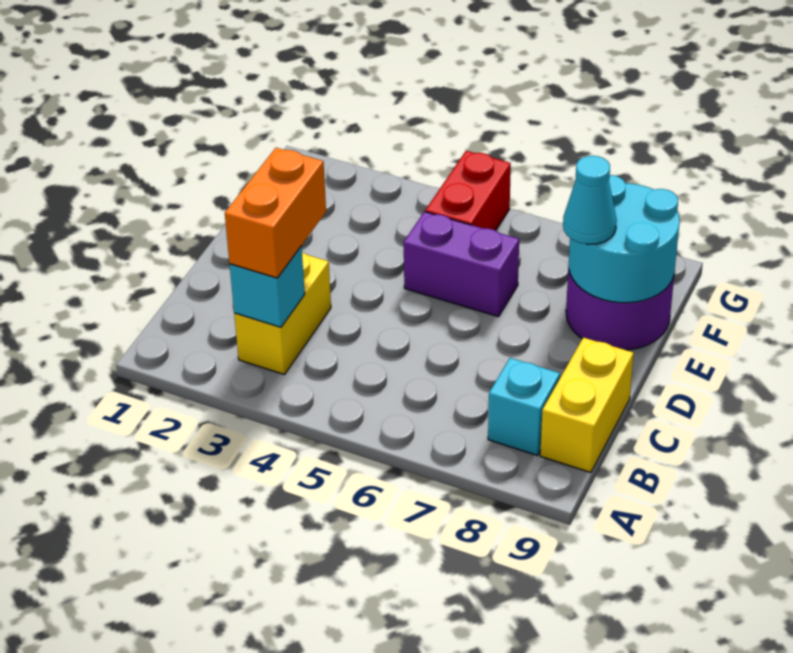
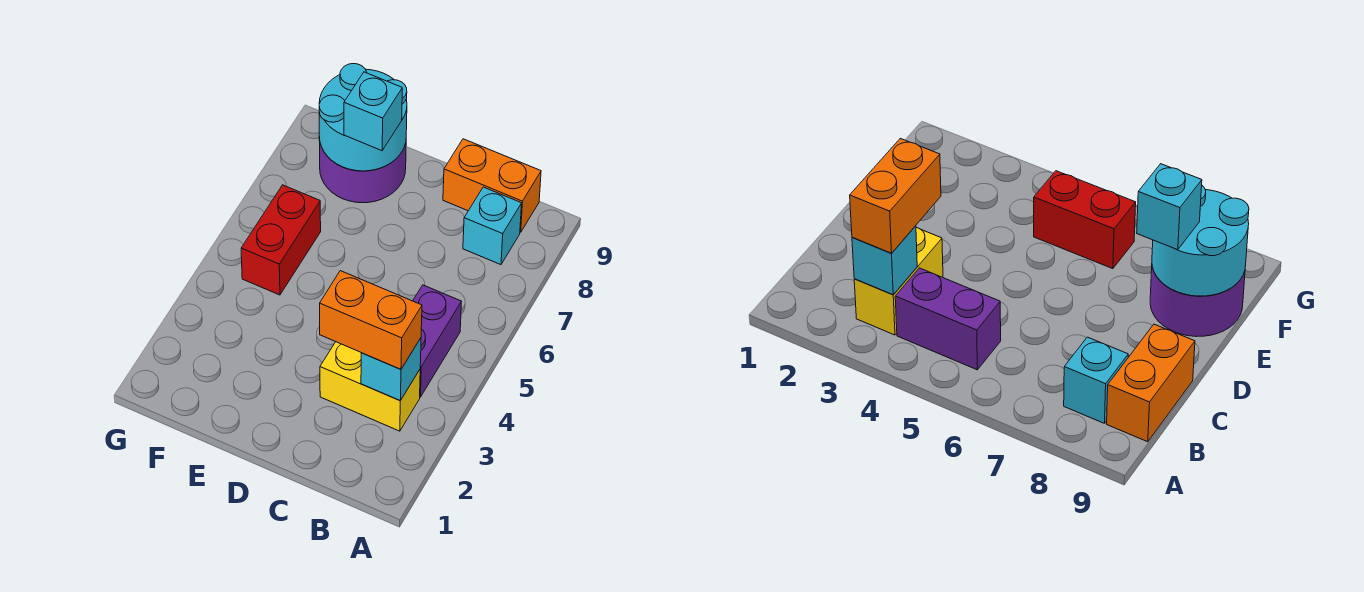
yellow 1x2 brick [540,338,634,473] -> orange 1x2 brick [443,139,541,232]
purple 1x2 brick [404,212,519,317] -> purple 1x2 brick moved to [413,285,461,397]
cyan 1x1 cone [563,156,617,244] -> cyan 1x1 brick [344,72,402,151]
red 1x2 brick [425,151,511,231] -> red 1x2 brick turned to [241,185,321,295]

